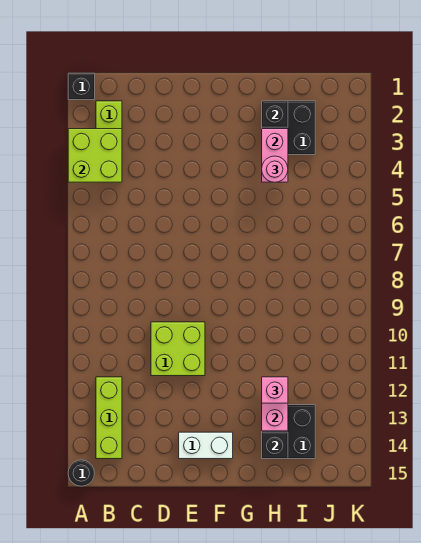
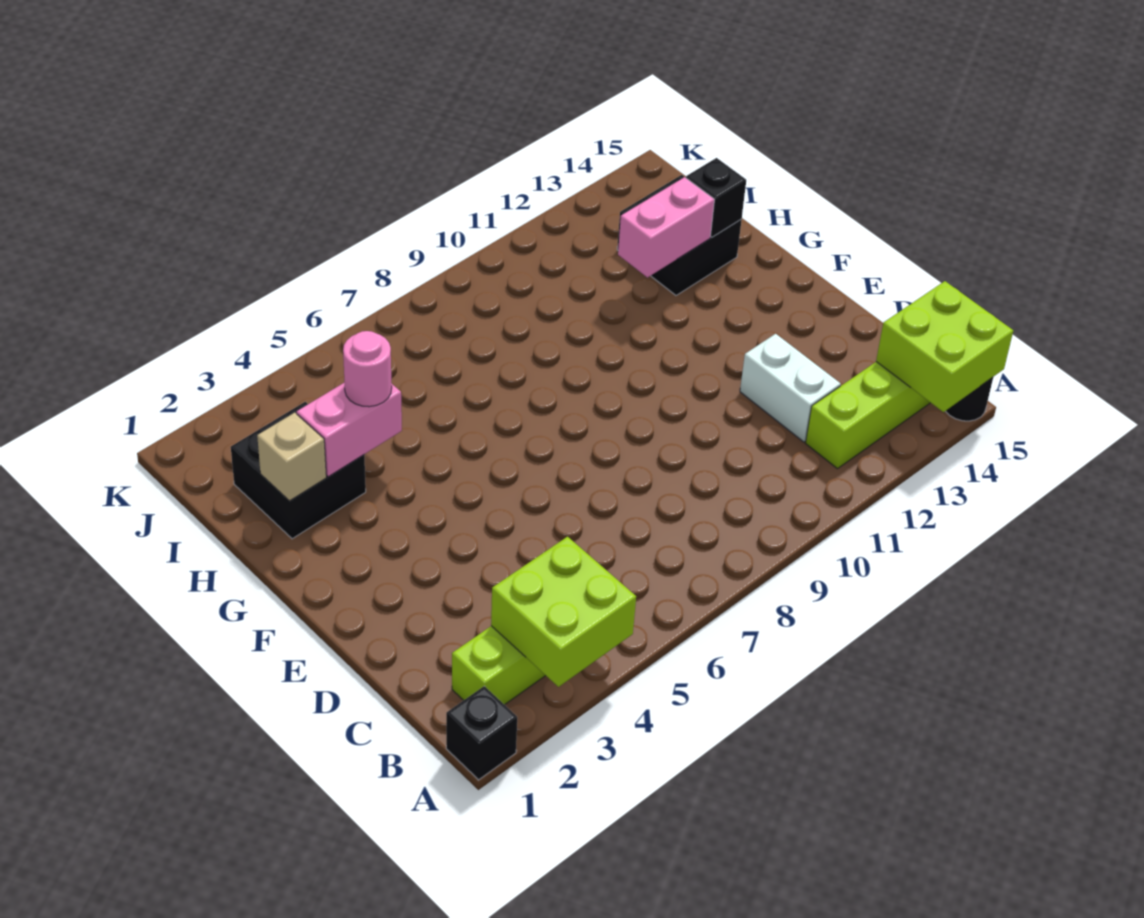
lime 2x2 brick [151,322,205,376] -> lime 2x2 brick moved to [876,281,1013,412]
white 1x2 brick [179,432,233,459] -> white 1x2 brick moved to [740,334,841,442]
black 1x1 brick [262,101,288,127] -> tan 1x1 brick [257,413,326,501]
pink 1x1 brick [262,377,288,403] -> none

